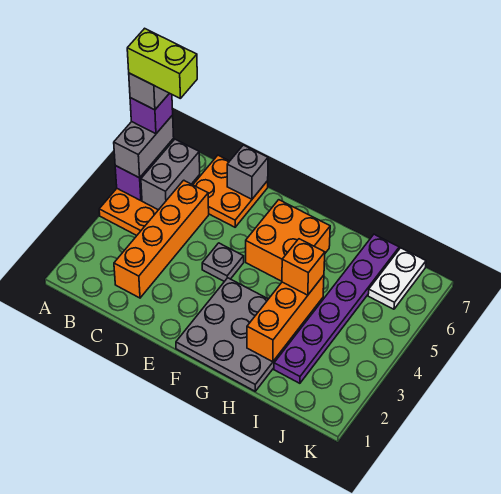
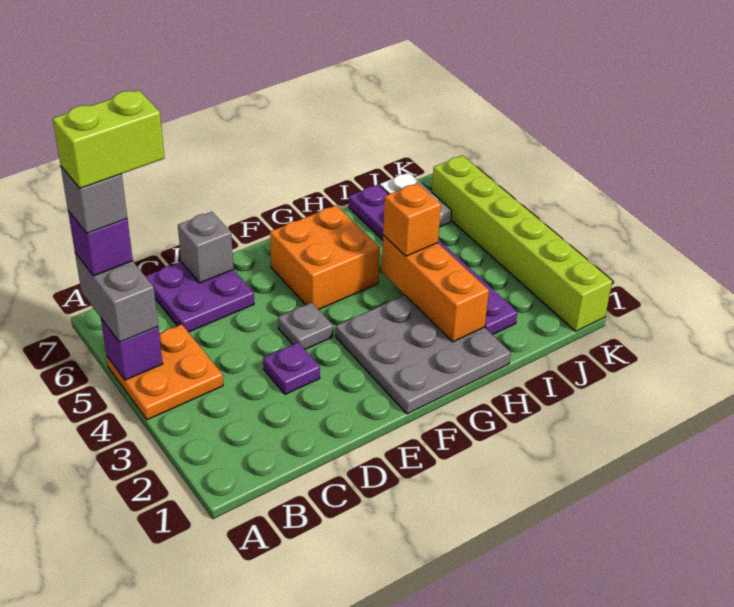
grey 1x2 brick [141,139,200,210] -> none
orange 1x4 brick [114,180,209,298] -> none
orange 2x2 plate [193,155,268,227] -> purple 2x2 plate [145,262,254,332]
none -> purple 1x1 plate [263,343,320,394]
none -> lime 1x6 brick [432,155,612,331]

